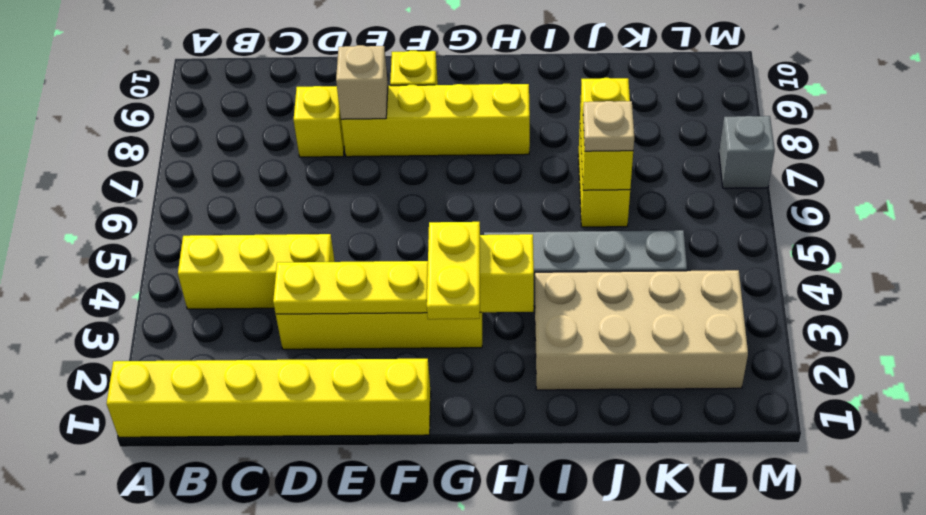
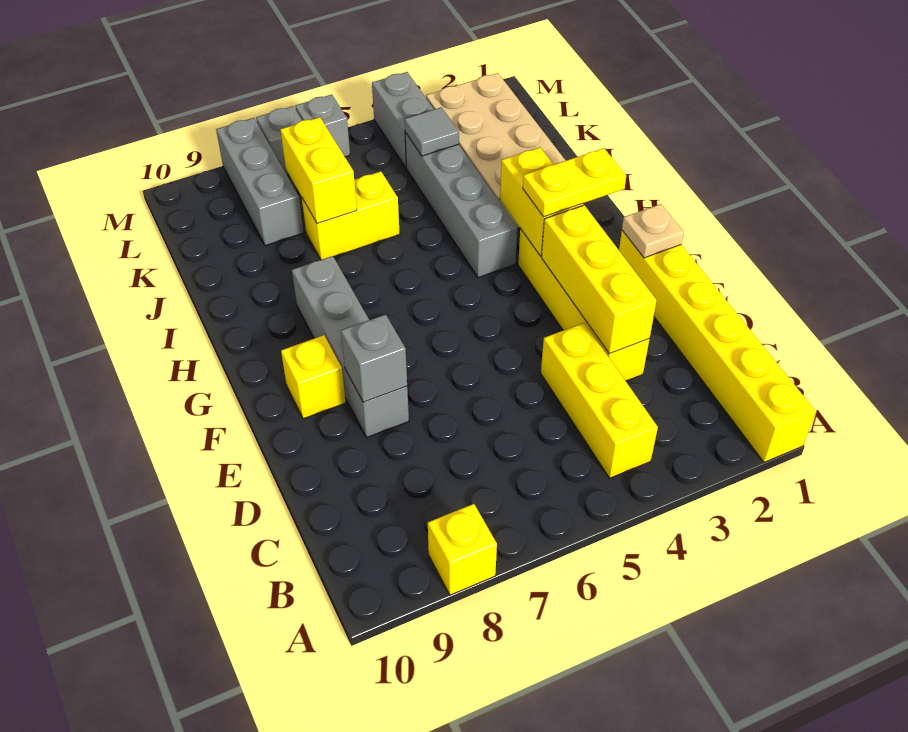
yellow 1x3 plate [273,261,428,314] -> yellow 1x3 brick [542,205,657,354]
yellow 1x1 brick [294,86,344,157] -> yellow 1x1 brick moved to [428,504,497,595]
yellow 1x4 brick [341,84,530,157] -> grey 1x4 brick [292,256,409,437]
tan 1x1 brick [336,45,388,119] -> grey 1x1 brick [341,314,407,402]
yellow 1x2 brick [580,78,633,190] -> yellow 1x2 brick turned to [280,117,357,223]
tan 1x1 plate [583,101,634,151] -> tan 1x1 plate moved to [622,204,684,258]
none -> grey 1x1 tile [405,107,459,156]
none -> grey 1x3 brick [216,118,304,246]
none -> grey 1x2 brick [372,72,434,167]
none -> grey 1x1 brick [295,94,350,157]

